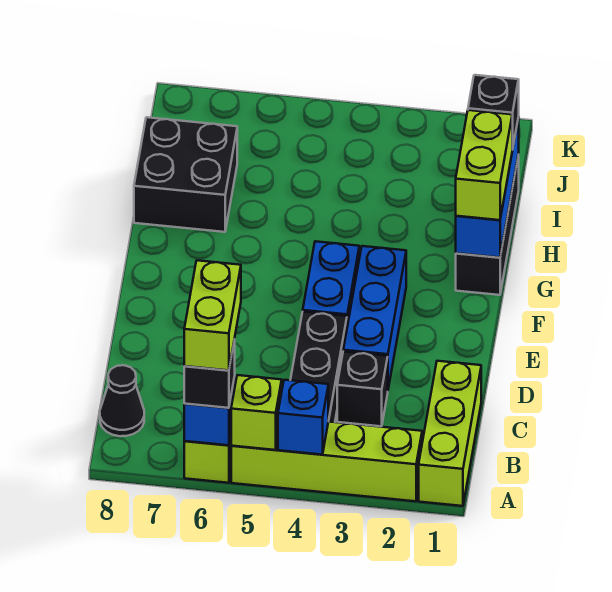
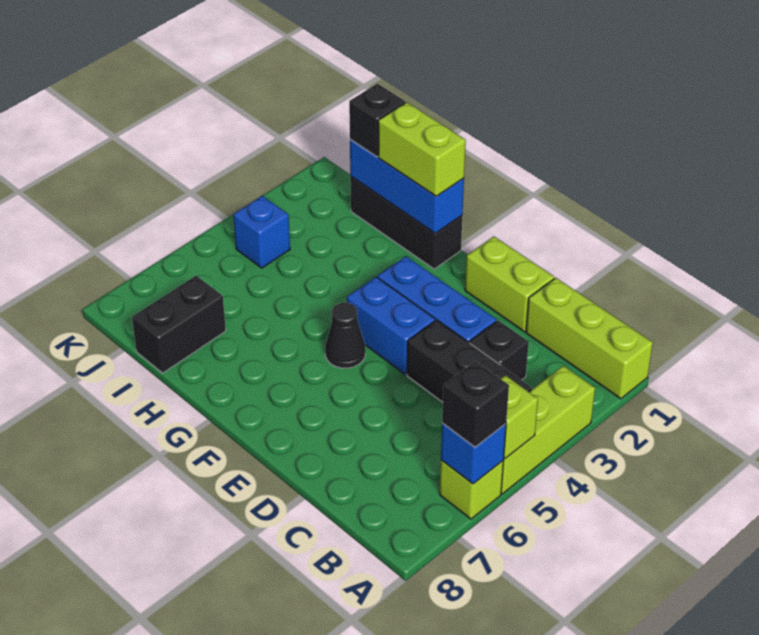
lime 1x4 brick [231,422,422,501] -> lime 1x3 brick [501,366,595,494]
blue 1x1 brick [278,380,329,455] -> blue 1x1 brick moved to [233,196,290,268]
lime 1x2 brick [184,260,241,370] -> lime 1x2 brick moved to [465,237,554,332]
black 1x1 cone [100,365,144,436] -> black 1x1 cone moved to [325,303,365,368]
black 2x2 brick [134,117,237,232] -> black 1x2 brick [132,276,226,373]

